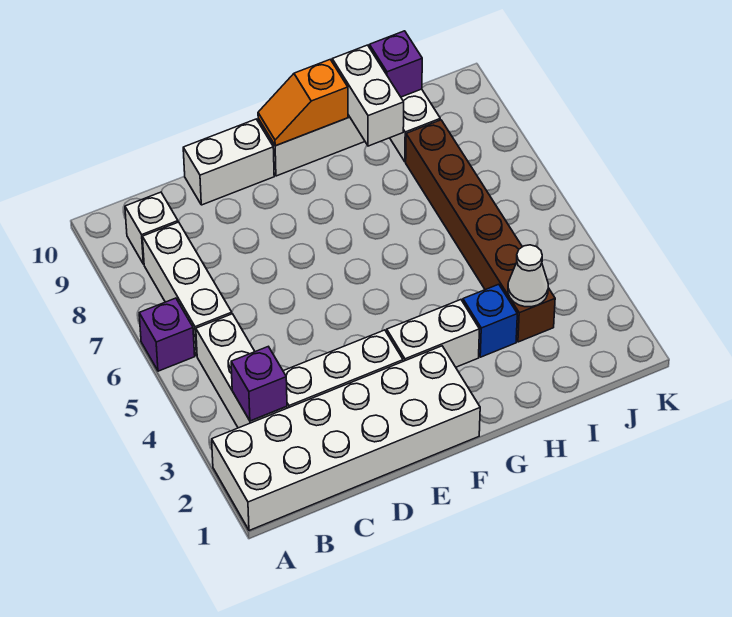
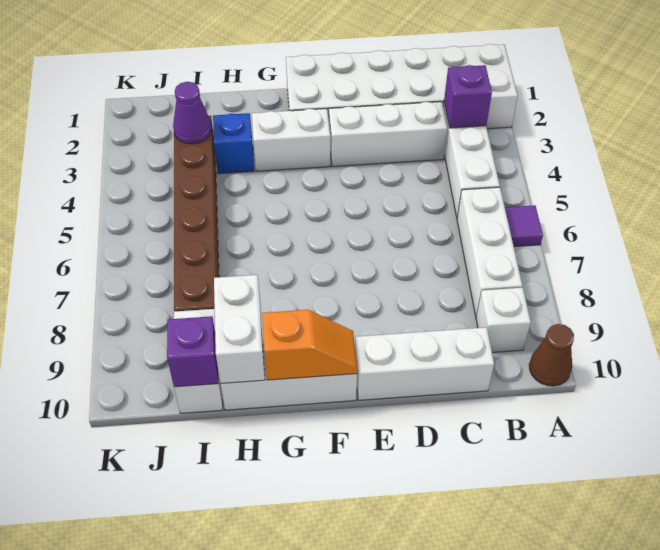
purple 1x1 brick [139,298,195,371] -> purple 1x1 tile [505,205,543,247]
none -> brown 1x1 cone [529,324,574,386]
white 1x2 brick [183,119,274,205] -> white 1x3 brick [355,327,494,400]
white 1x1 cone [508,245,548,307] -> purple 1x1 cone [173,82,211,144]

